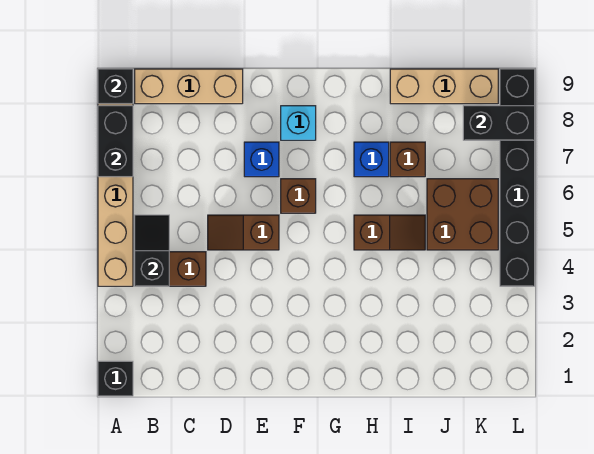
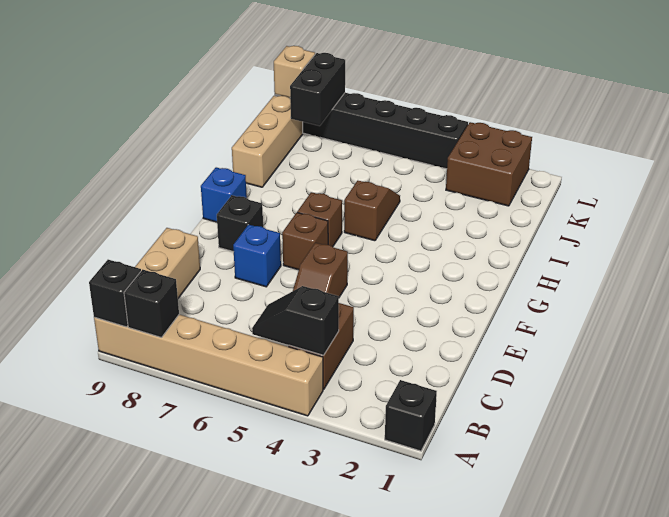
black 1x2 brick [98,106,133,177] -> black 1x1 brick [124,269,179,337]
cyan 1x1 brick [281,106,316,140] -> black 1x1 brick [217,195,263,252]
blue 1x1 brick [354,142,389,177] -> blue 1x1 brick moved to [201,167,247,222]
brown 1x1 brick [390,142,425,177] -> brown 1x1 brick moved to [297,192,342,247]
brown 2x2 brick [427,179,498,250] -> brown 2x2 brick moved to [446,122,532,206]
none -> tan 1x1 brick [274,46,315,98]

